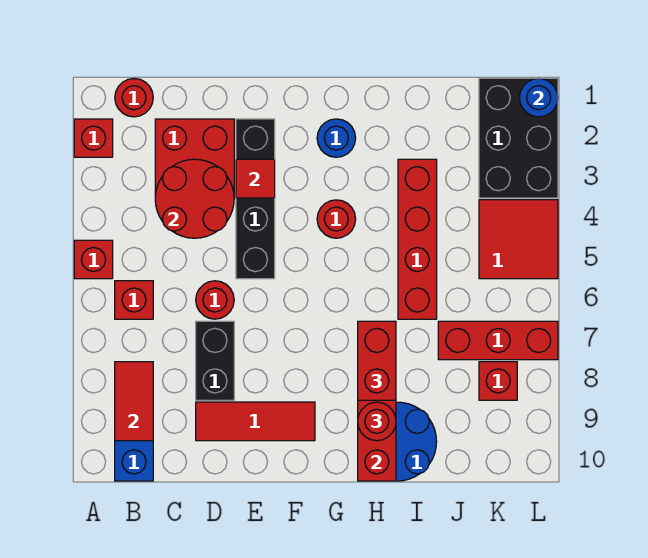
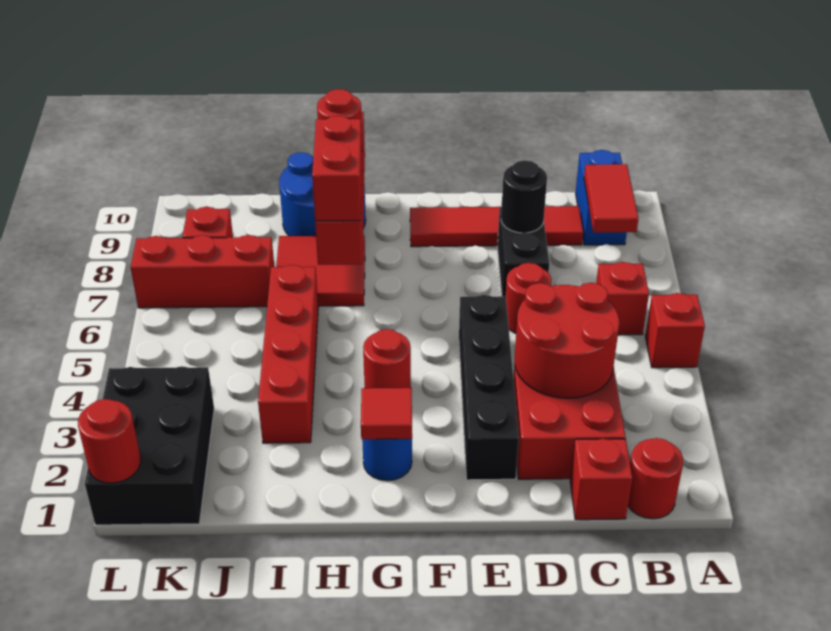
red 1x1 brick [74,119,113,157] -> red 1x1 brick moved to [570,439,632,520]
none -> black 1x1 round brick [501,160,547,233]
red 1x3 tile [196,402,315,441] -> red 1x4 tile [410,206,583,247]
red 1x1 tile [236,159,275,198] -> red 1x1 tile moved to [361,388,412,439]
red 2x2 tile [479,200,558,279] -> red 2x2 tile moved to [276,235,365,306]
blue 1x1 round brick [519,78,558,117] -> red 1x1 round brick [78,399,141,483]

